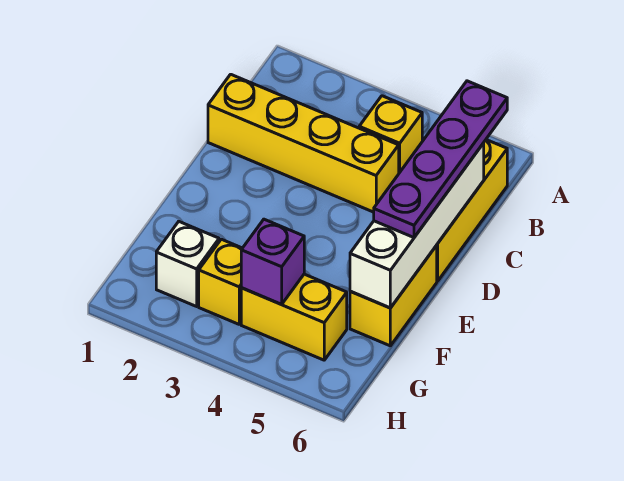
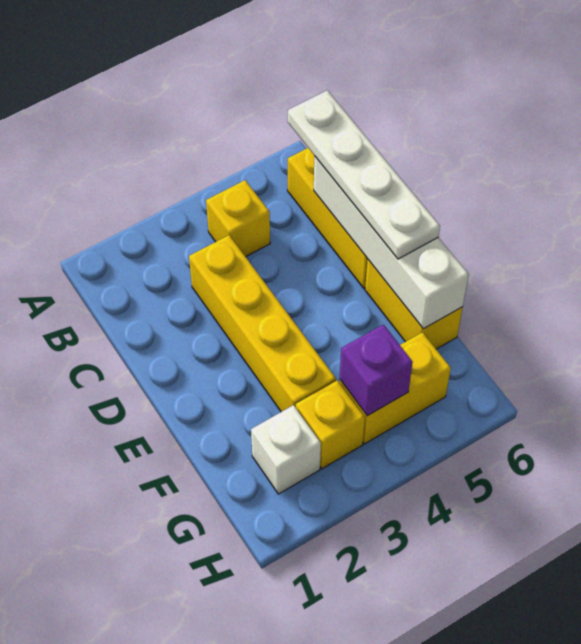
purple 1x4 plate [374,81,507,237] -> white 1x4 plate [288,91,440,259]
yellow 1x4 brick [208,74,399,212] -> yellow 1x4 brick turned to [189,235,336,412]

